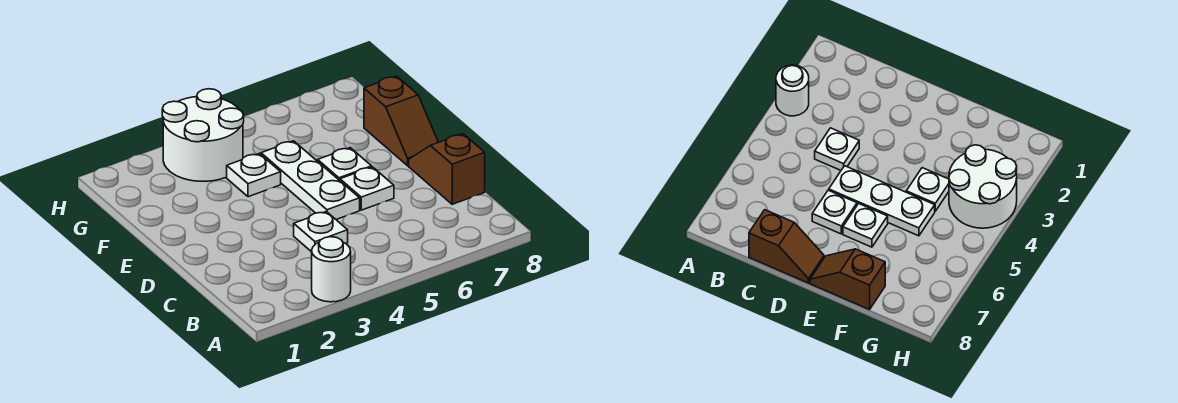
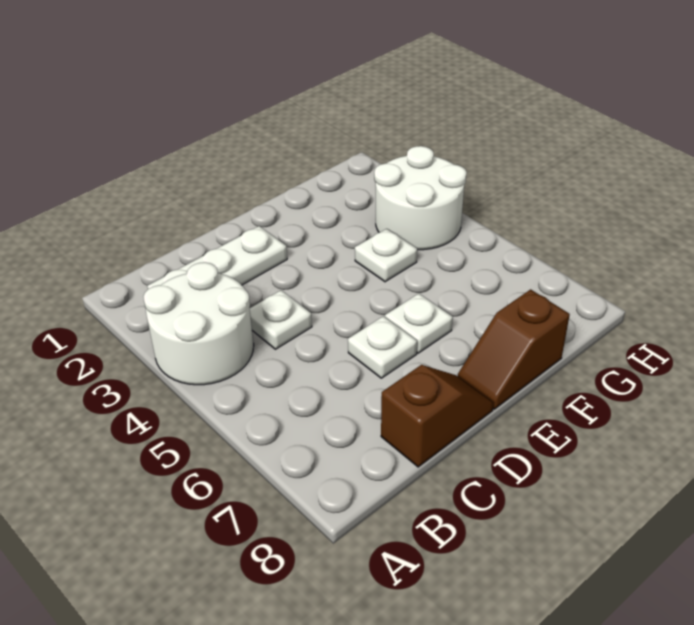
white 1x1 round brick [312,237,351,302] -> white 2x2 round brick [143,262,254,385]
white 1x3 plate [261,141,360,219] -> white 1x3 plate moved to [147,226,287,289]

